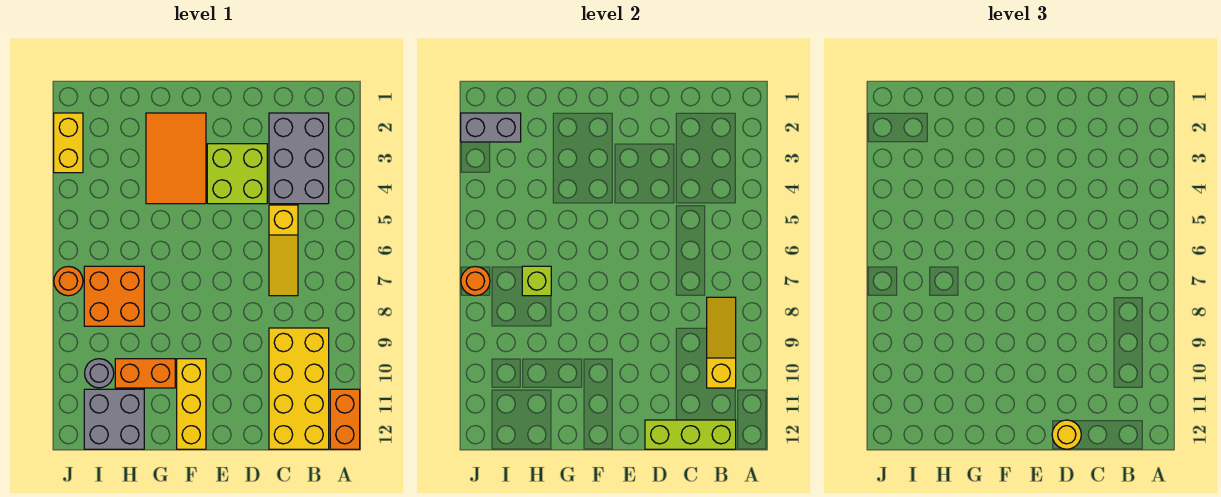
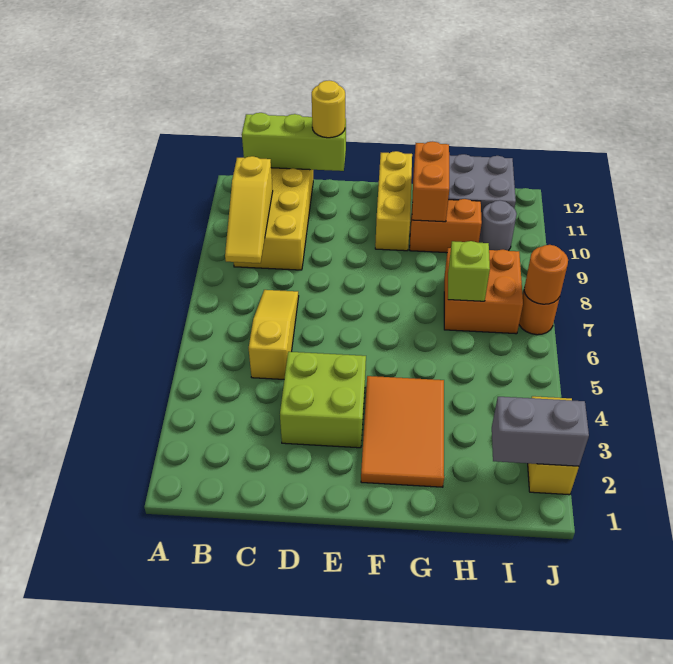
orange 1x2 brick [330,389,360,449] -> orange 1x2 brick moved to [412,141,449,222]
grey 2x3 brick [269,113,329,204] -> none

